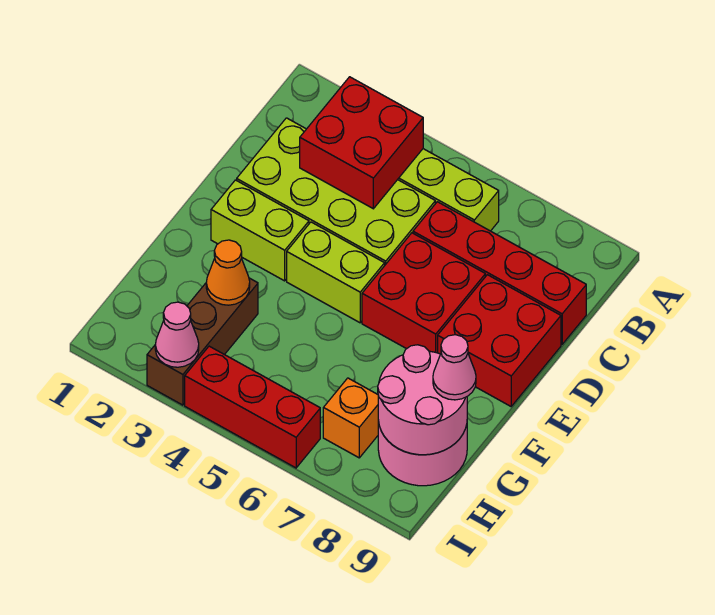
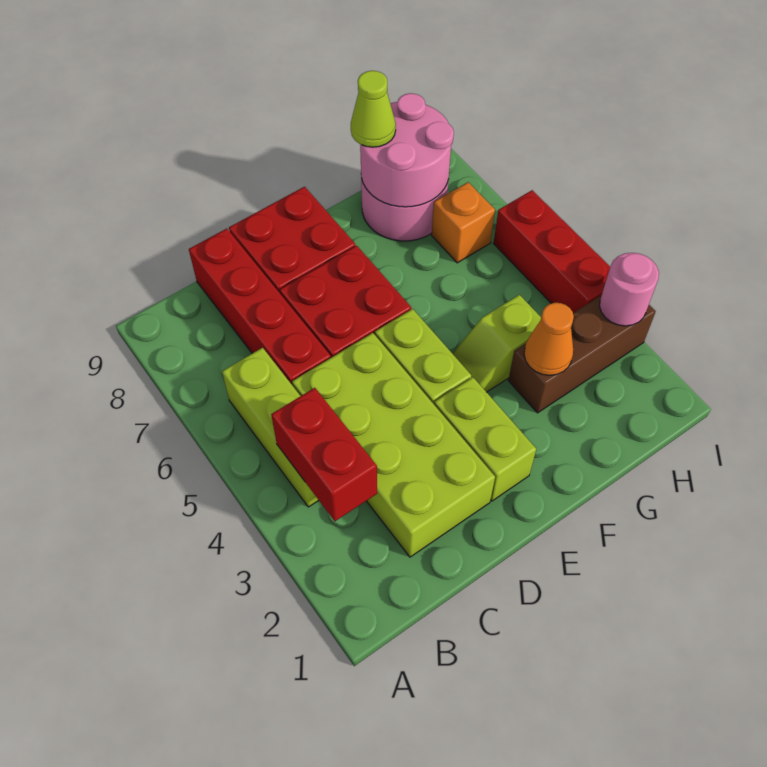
red 2x2 brick [300,77,423,209] -> red 1x2 brick [271,388,377,521]
none -> lime 1x2 slope [452,295,541,392]
pink 1x1 cone [433,335,476,400] -> lime 1x1 cone [351,71,396,147]
pink 1x1 cone [155,302,199,367] -> pink 1x1 round brick [600,253,659,326]

